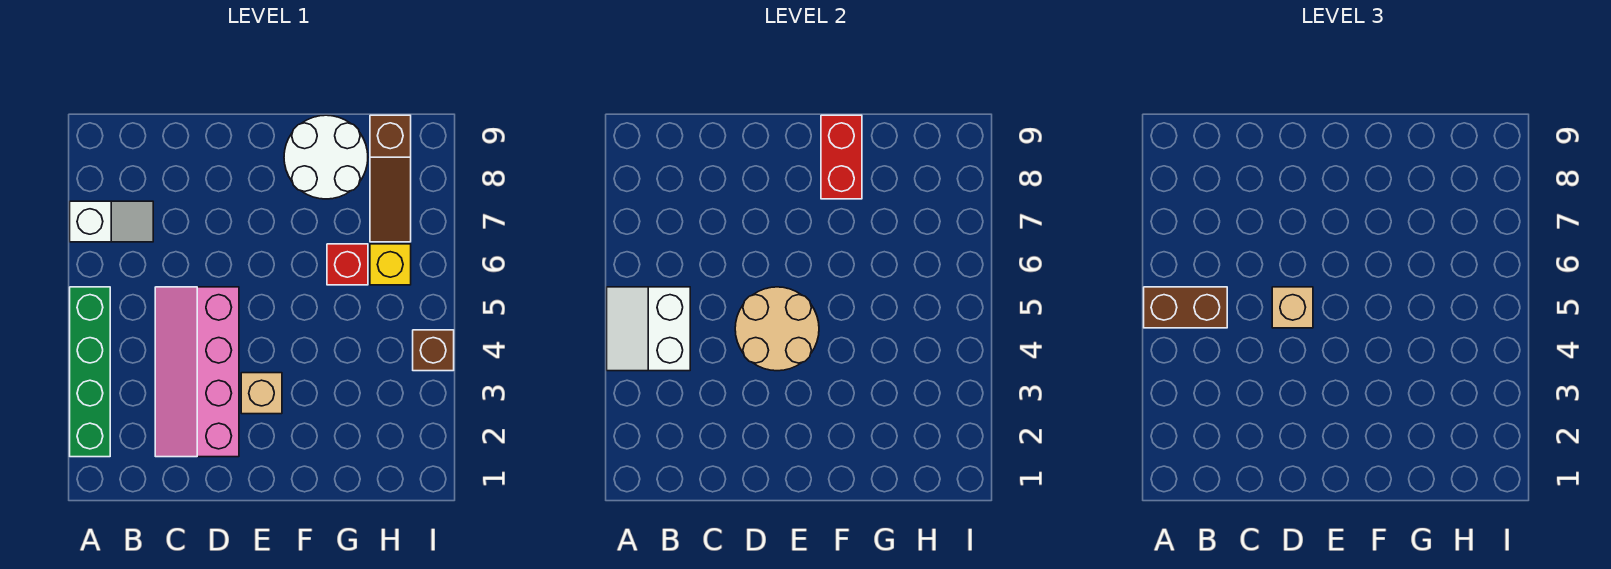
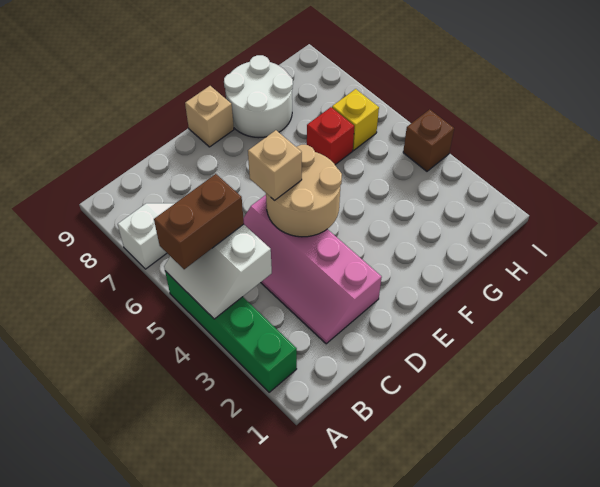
tan 1x1 brick [241,373,282,414] -> tan 1x1 brick moved to [185,86,234,147]
red 1x2 brick [821,115,862,199] -> none
brown 1x3 slope [370,115,411,242] -> none

